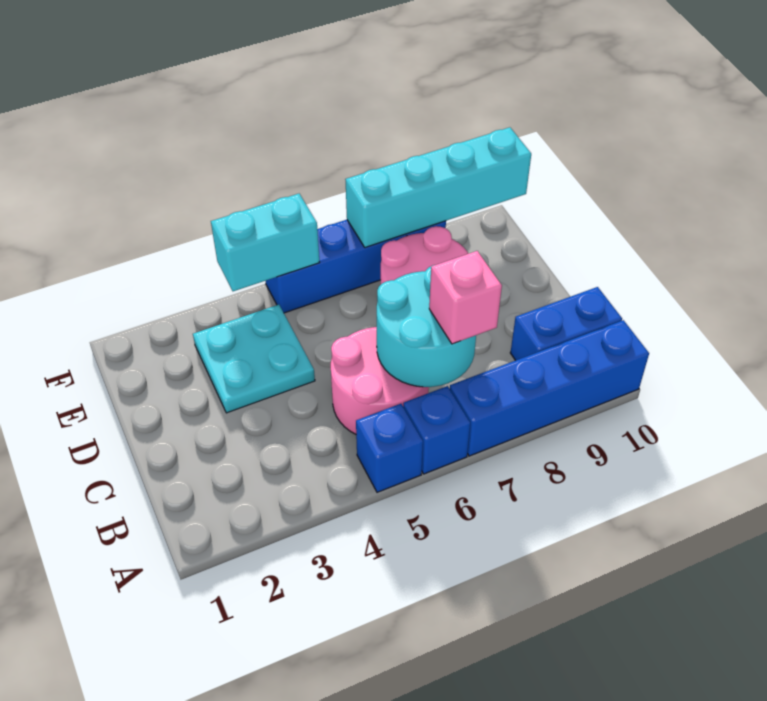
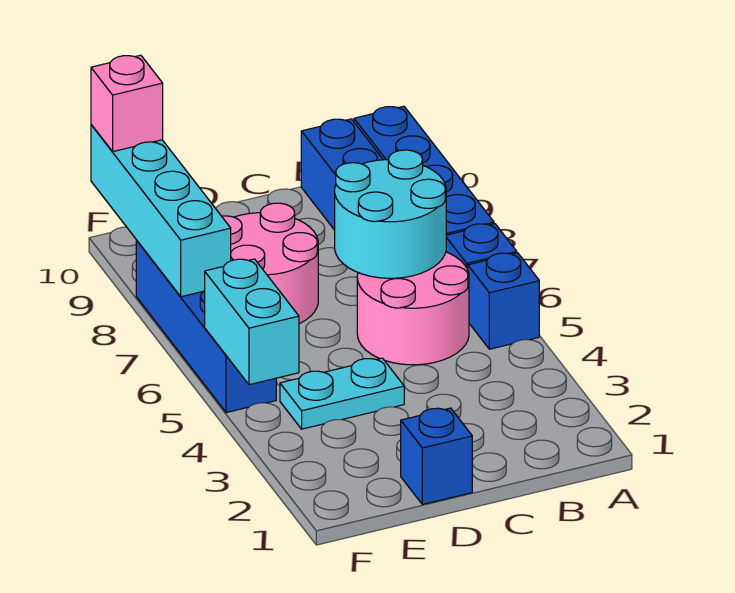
pink 1x1 brick [429,251,502,344] -> pink 1x1 brick moved to [91,55,163,152]
none -> blue 1x1 brick [401,408,472,504]
cyan 2x2 plate [193,305,315,413] -> cyan 1x2 plate [280,358,404,429]

